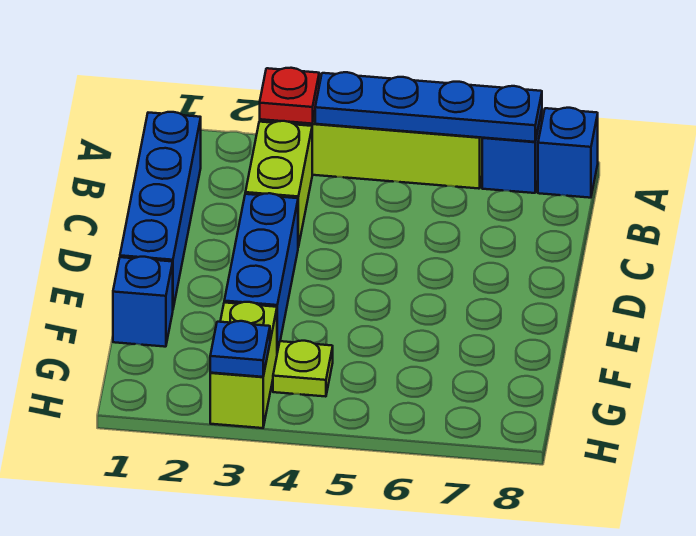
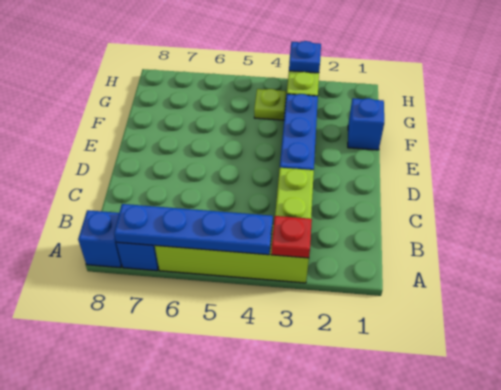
blue 1x4 brick [120,112,201,308] -> none

